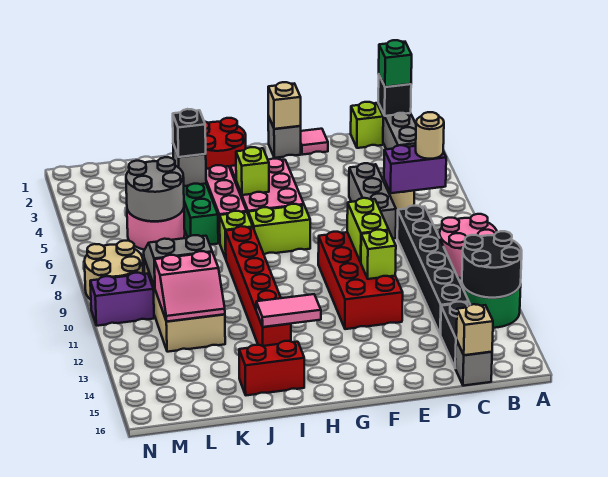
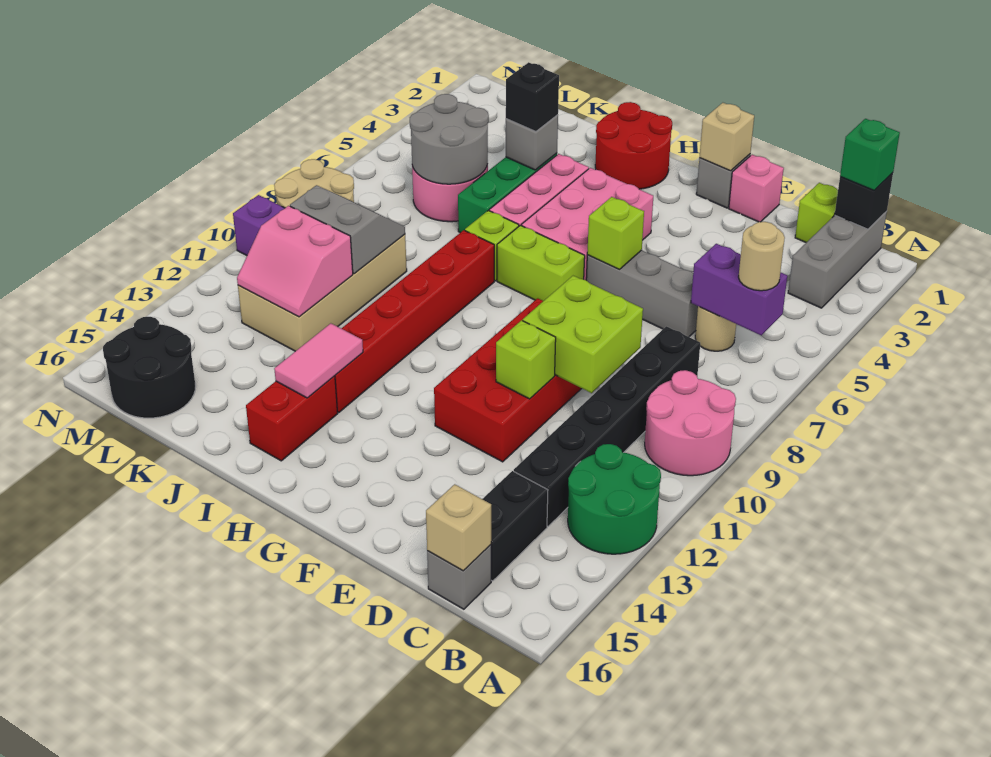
black 2x2 round brick [462,231,522,298] -> black 2x2 round brick moved to [103,317,196,418]
grey 1x3 brick [349,163,396,239] -> grey 1x3 brick turned to [586,250,698,337]
pink 1x1 tile [301,129,328,155] -> pink 1x1 brick [729,155,784,222]
lime 1x2 brick [347,198,389,262] -> lime 2x2 brick [523,276,643,393]
lime 1x1 brick [236,147,269,195] -> lime 1x1 brick moved to [587,197,644,269]
pink 1x2 tile [256,294,321,327] -> pink 1x2 tile turned to [274,323,363,398]
red 1x2 brick [239,341,304,395] -> red 1x2 brick turned to [246,376,338,461]

